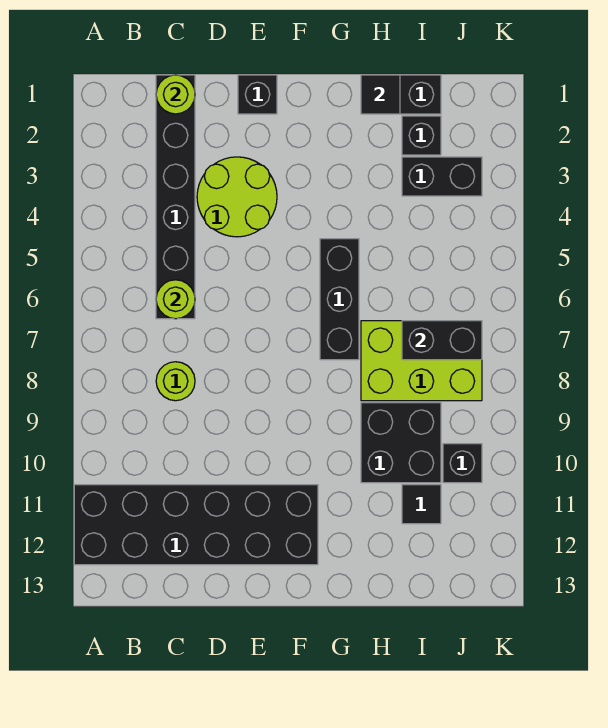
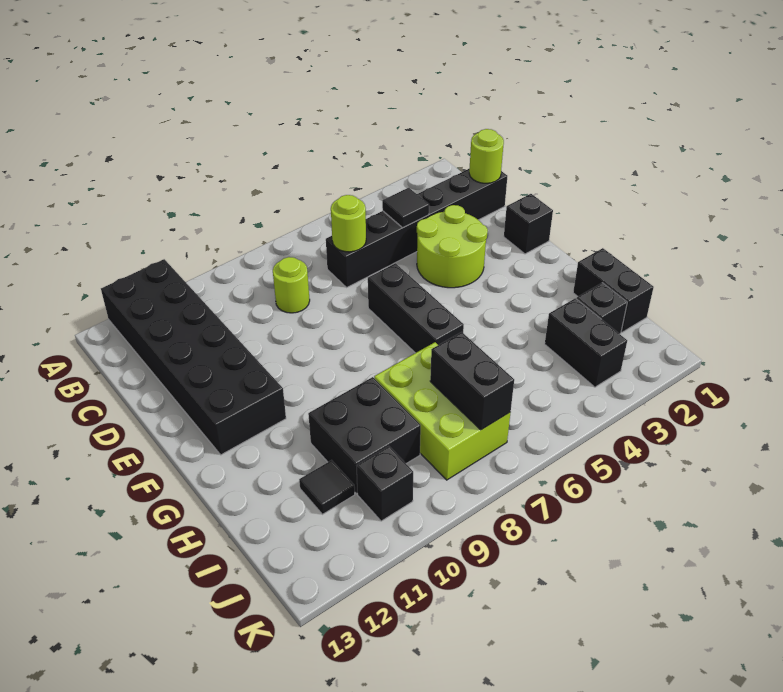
black 1x3 brick [320,239,359,360] -> black 1x3 brick turned to [368,263,464,353]
black 1x1 tile [361,75,400,114] -> black 1x1 tile moved to [382,188,429,228]

